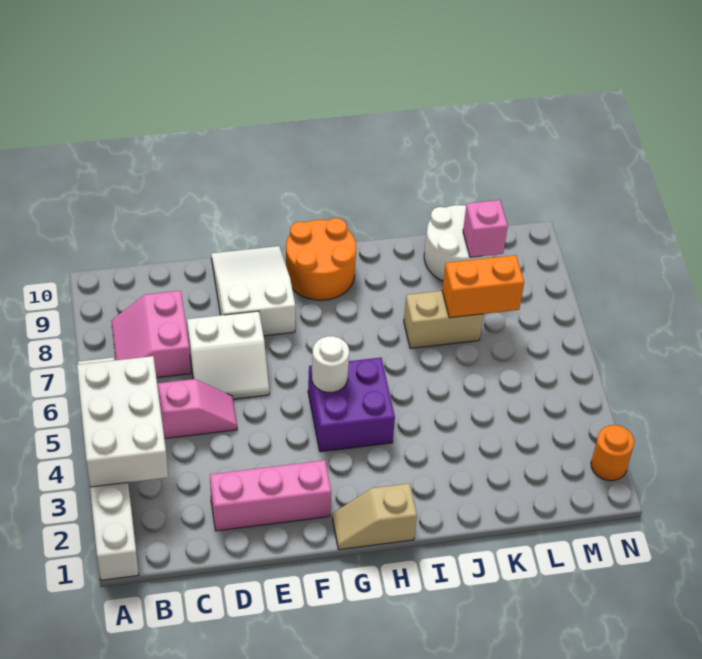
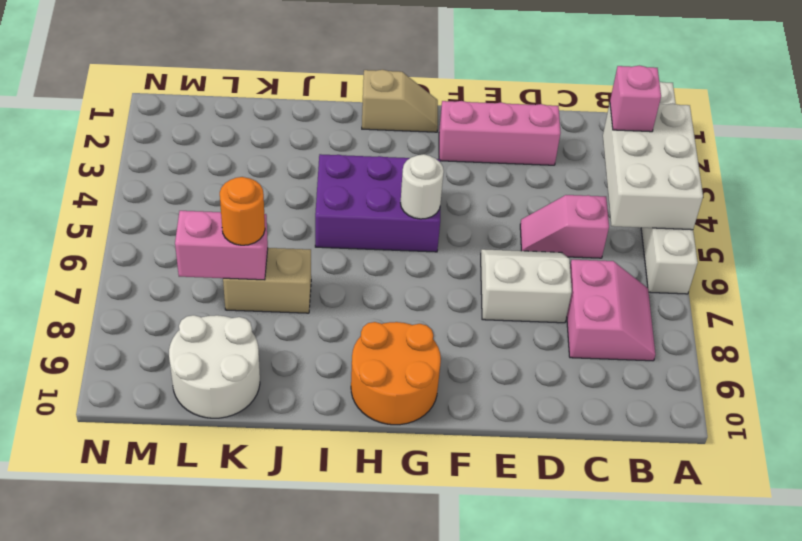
white 2x3 slope [211,246,295,336] -> none
purple 2x2 brick [308,358,395,452] -> purple 2x3 brick [315,154,440,252]
orange 1x2 brick [442,255,524,318] -> pink 1x2 brick [175,211,268,280]
pink 1x1 brick [463,200,508,257] -> pink 1x1 brick moved to [610,66,661,132]
orange 1x1 round brick [591,425,634,481] -> orange 1x1 round brick moved to [220,177,265,245]

